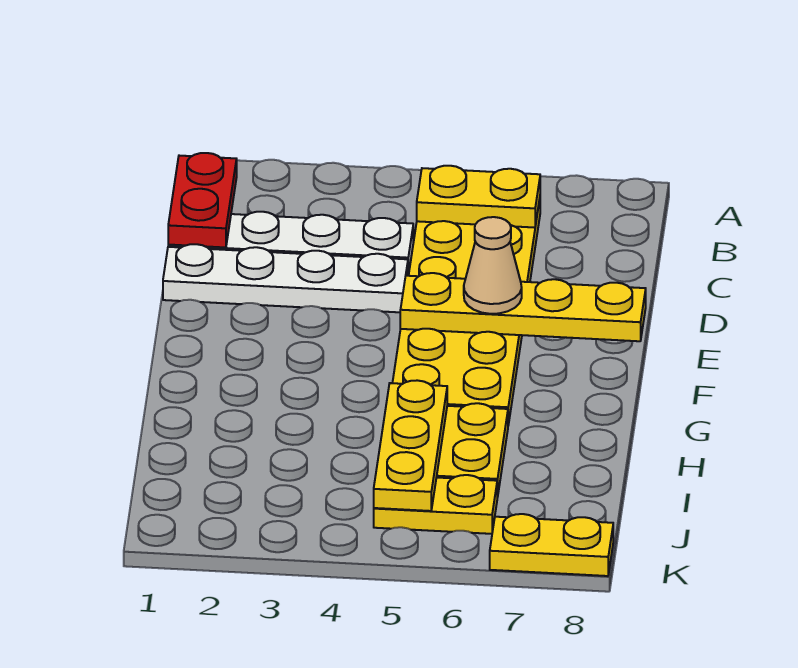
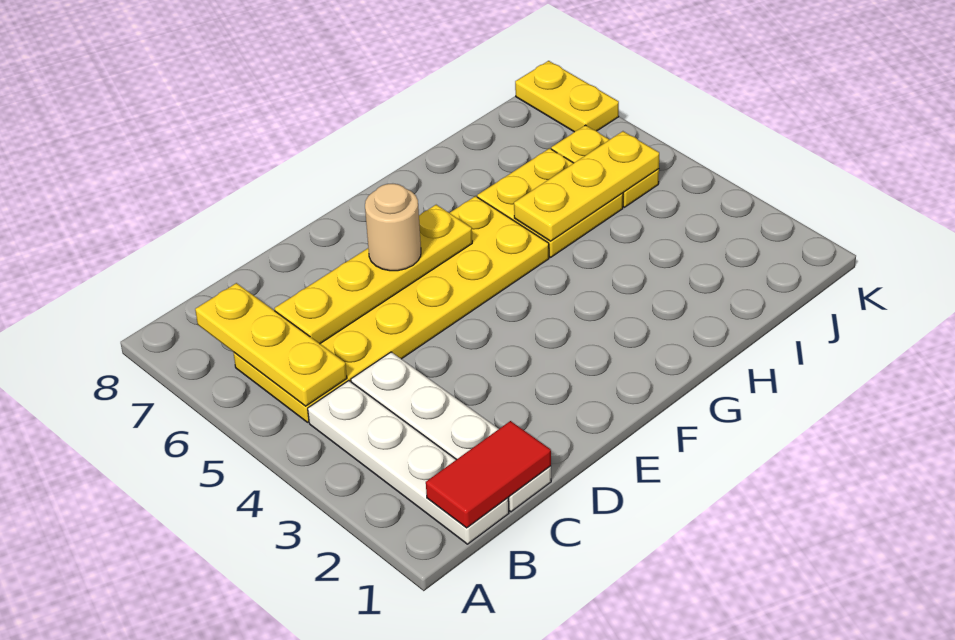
red 1x2 plate [168,153,237,247] -> red 1x2 tile [426,421,551,528]
yellow 1x2 plate [417,166,540,228] -> yellow 1x3 plate [195,283,347,406]
white 1x4 plate [163,244,408,312] -> white 1x4 plate moved to [308,381,509,544]
yellow 1x4 plate [400,273,646,341] -> yellow 1x4 plate turned to [274,205,472,344]
tan 1x1 cone [464,217,522,314] -> tan 1x1 round brick [365,184,421,271]

